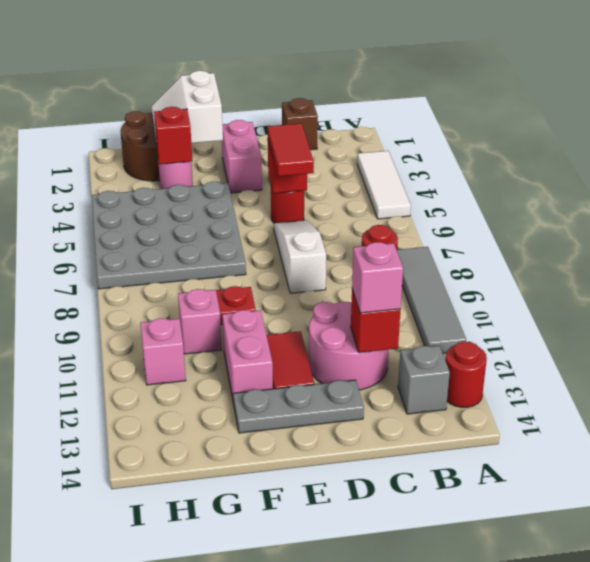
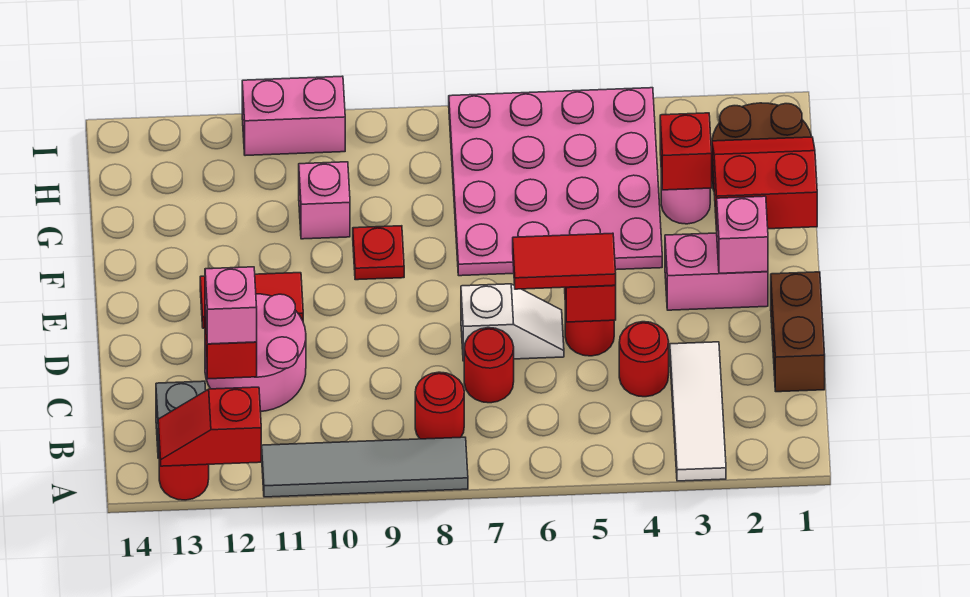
white 1x3 tile [357,151,411,219] -> white 1x3 tile turned to [670,342,726,481]
none -> red 1x2 slope [158,387,261,466]
brown 1x1 brick [282,98,318,150] -> brown 1x2 brick [771,272,825,392]
none -> red 1x1 round brick [619,322,669,397]
none -> red 1x1 round brick [464,328,514,403]
white 1x3 slope [274,220,326,293] -> white 1x2 slope [461,284,564,361]
grey 1x3 plate [233,380,364,433] -> none
white 2x2 slope [151,71,223,143] -> red 2x2 slope [712,137,817,230]
grey 4x4 plate [92,182,246,289] -> pink 4x4 plate [449,88,662,276]
pink 1x2 brick [222,310,273,404] -> pink 1x2 brick moved to [242,76,345,156]
pink 1x1 brick [140,318,186,385] -> pink 1x1 brick moved to [717,196,768,273]

